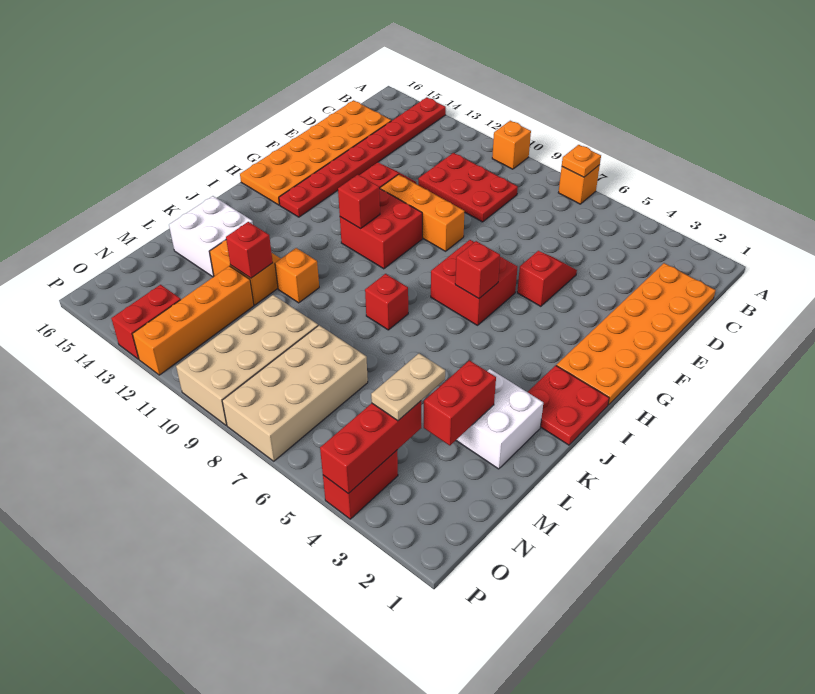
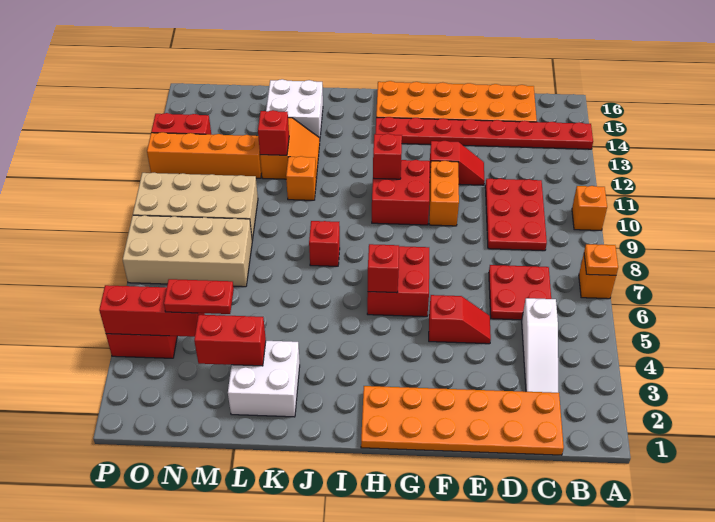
none -> white 1x3 slope [522,298,558,393]
orange 1x3 brick [380,175,465,251] -> orange 1x2 brick [429,161,459,226]
red 2x2 plate [528,365,609,445] -> red 2x2 plate moved to [489,265,551,320]
tan 1x2 plate [371,353,445,421] -> red 1x2 plate [164,279,234,314]

